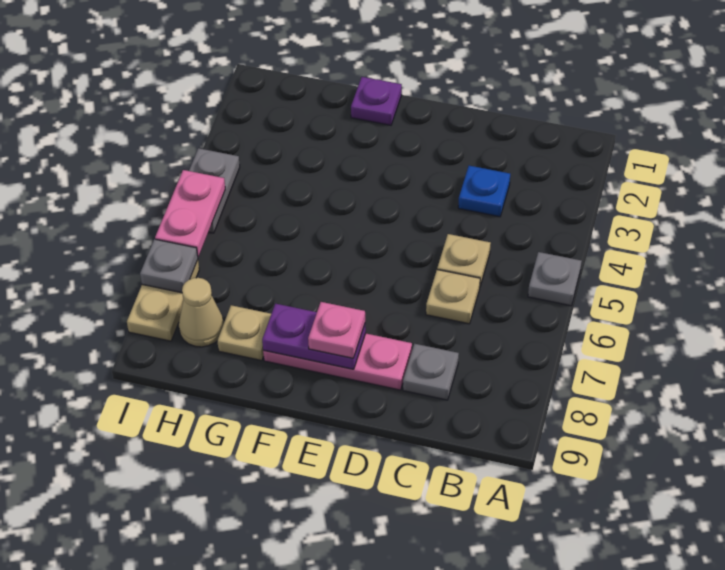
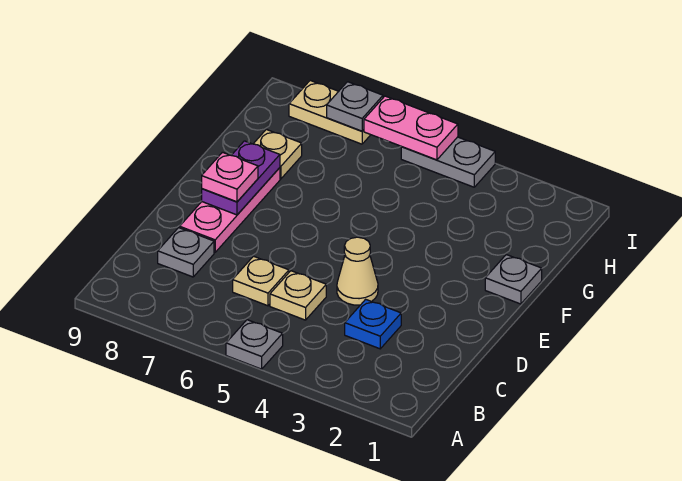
purple 1x1 plate [351,77,402,125] -> grey 1x1 plate [485,255,542,304]
tan 1x1 cone [179,278,224,347] -> tan 1x1 cone moved to [337,237,378,305]

